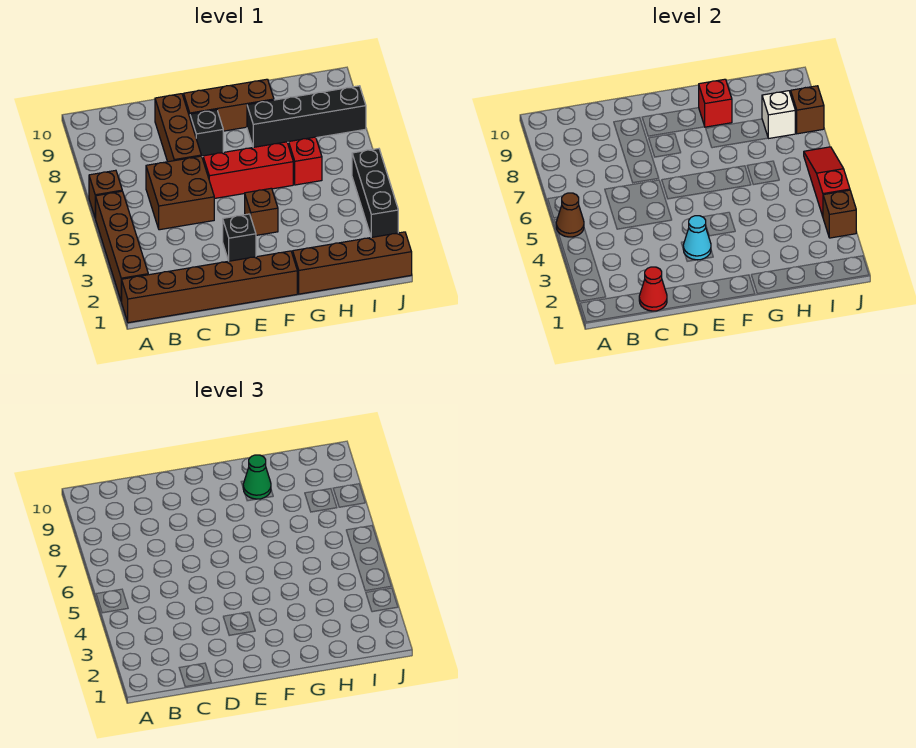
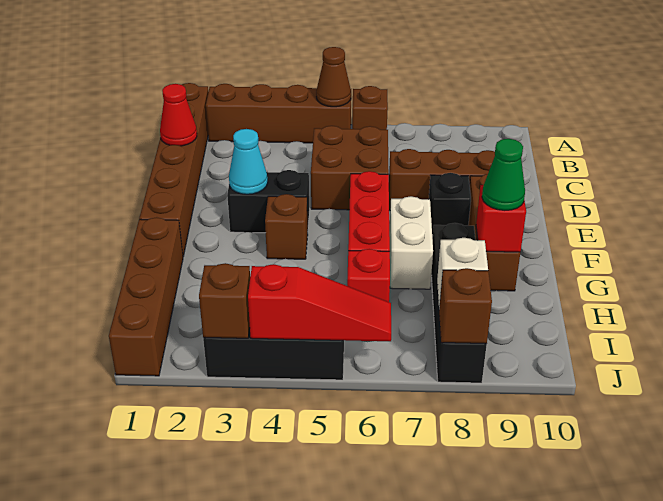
black 1x1 brick [223,214,256,261] -> black 1x2 brick [227,170,309,233]
none -> white 1x2 brick [389,196,433,289]

